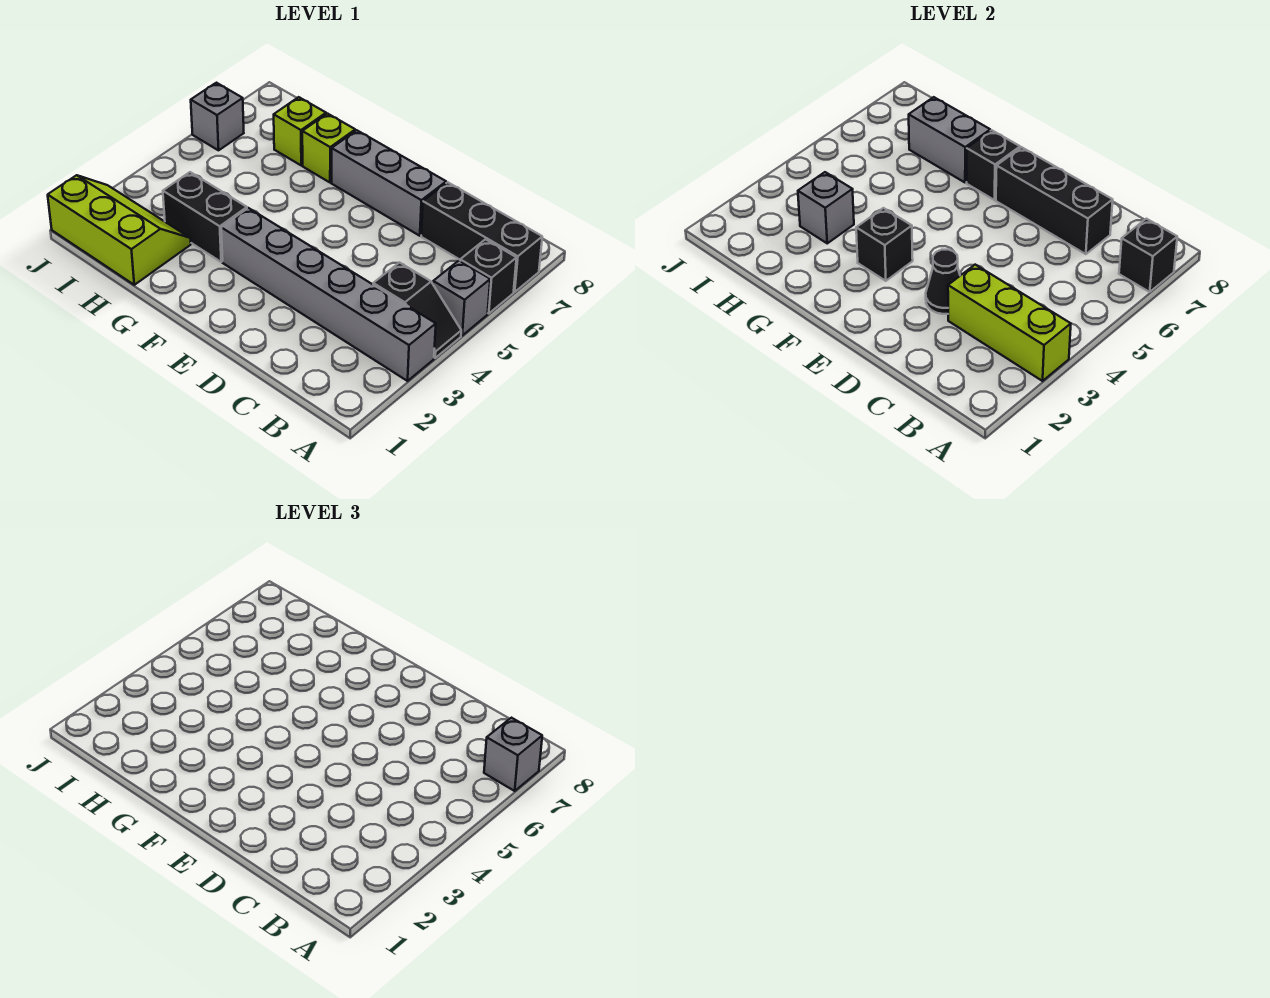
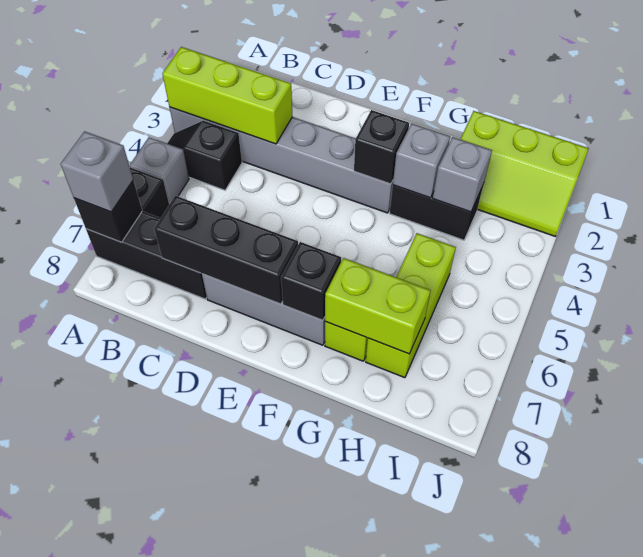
black 1x1 cone [926,249,960,314] -> none
grey 1x2 brick [909,97,990,183] -> lime 1x2 brick [325,258,431,354]
lime 1x1 brick [274,97,326,165] -> lime 1x3 brick [366,233,456,378]
grey 1x1 brick [191,83,244,150] -> grey 1x1 brick moved to [393,123,450,198]

